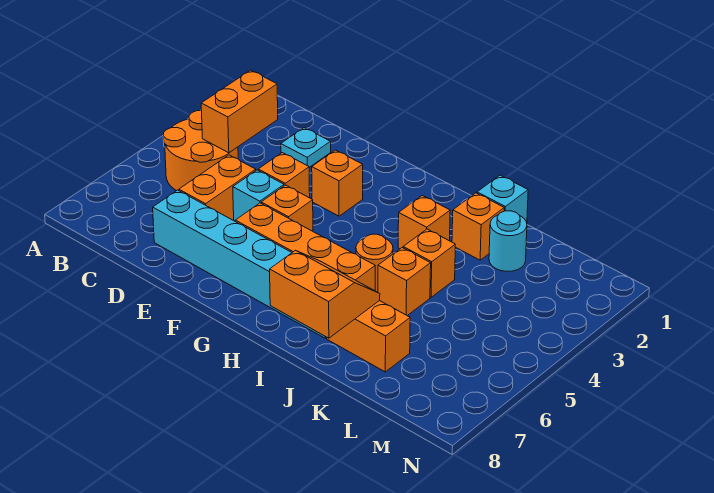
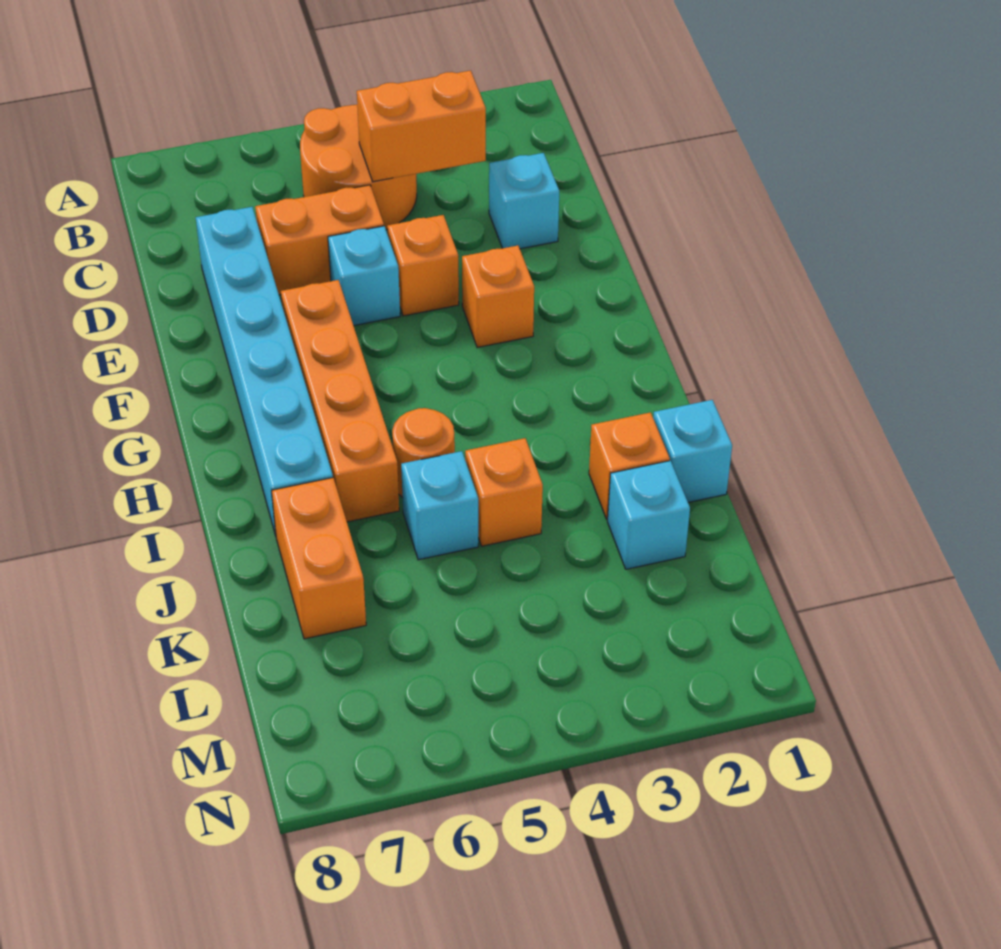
cyan 1x1 plate [281,128,331,167] -> cyan 1x1 brick [489,153,559,249]
orange 1x1 brick [261,185,313,231] -> none
orange 1x1 brick [398,196,450,249] -> none
orange 2x2 slope [270,250,380,338] -> none
orange 1x1 brick [378,248,431,316] -> cyan 1x1 brick [401,451,478,560]
cyan 1x1 round brick [489,211,527,271] -> cyan 1x1 brick [608,461,690,569]

